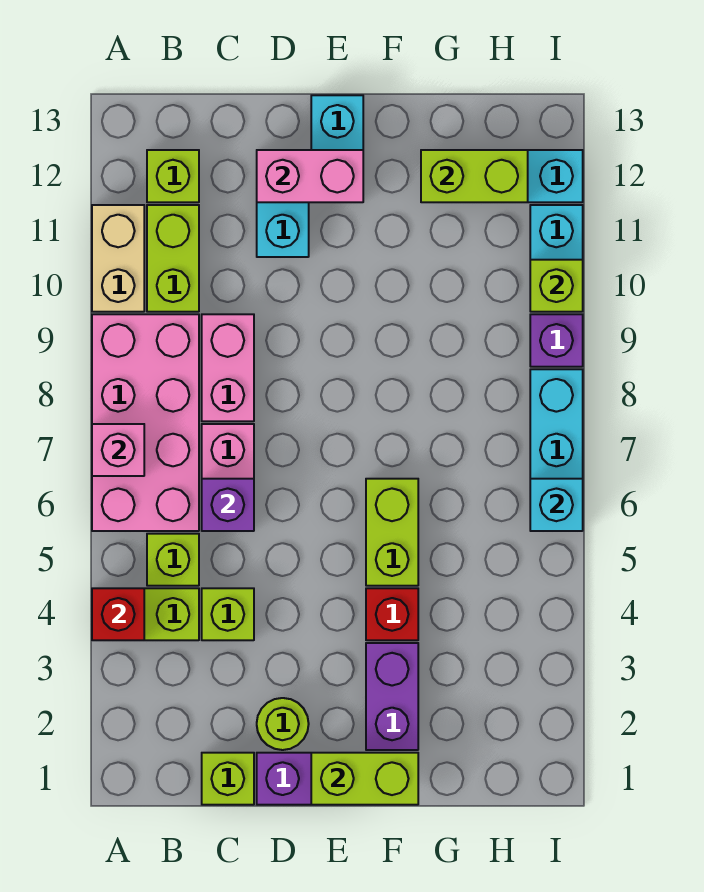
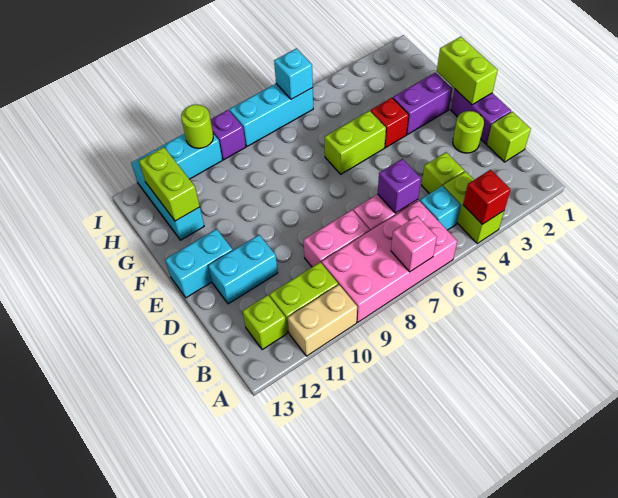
lime 1x1 brick [147,534,199,586] -> cyan 1x1 brick [420,186,461,230]
pink 1x2 brick [257,150,363,202] -> none
lime 1x1 brick [530,260,583,312] -> lime 1x1 round brick [181,105,213,148]

